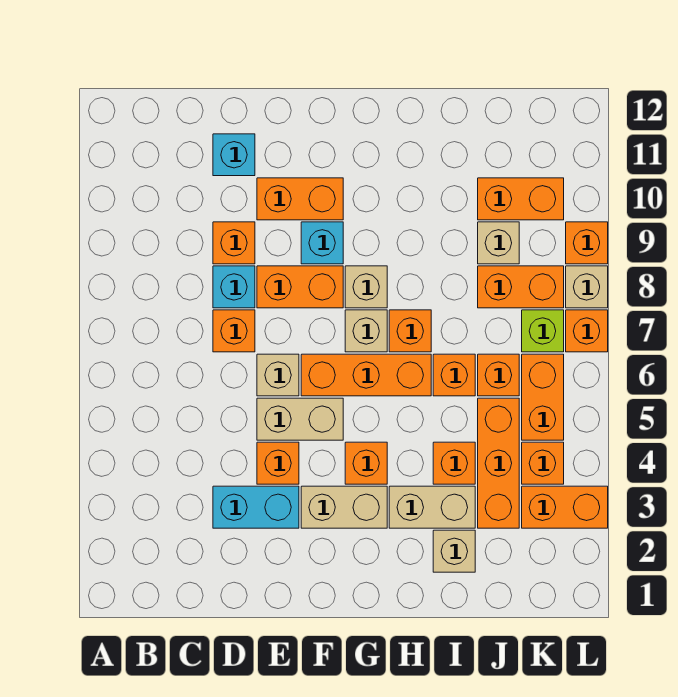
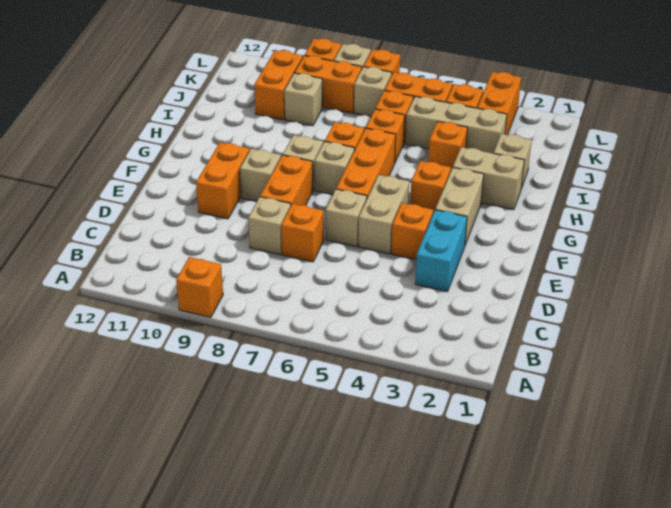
cyan 1x1 brick [213,266,255,308] -> tan 1x1 brick [248,197,291,255]
orange 1x1 brick [213,222,255,264] -> orange 1x1 brick moved to [176,257,223,317]
cyan 1x1 brick [213,134,255,176] -> none
cyan 1x1 brick [301,222,343,264] -> tan 1x1 brick [240,149,281,201]
tan 1x2 brick [389,486,475,528] -> tan 1x2 brick turned to [453,147,524,210]
orange 1x3 brick [478,398,519,528] -> tan 1x3 brick [405,96,507,154]
orange 1x2 brick [478,266,564,308] -> orange 1x2 brick turned to [294,56,362,113]
lime 1x1 brick [522,310,564,352] -> tan 1x1 brick [354,67,392,117]

